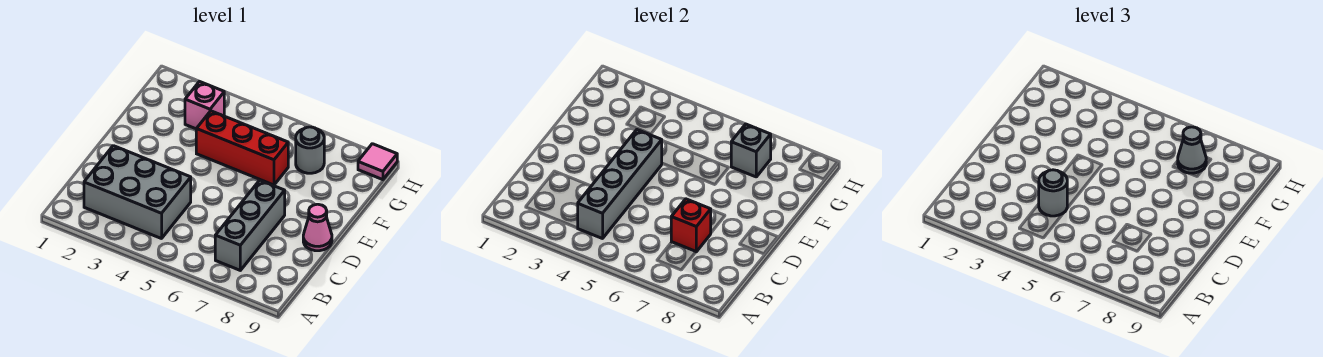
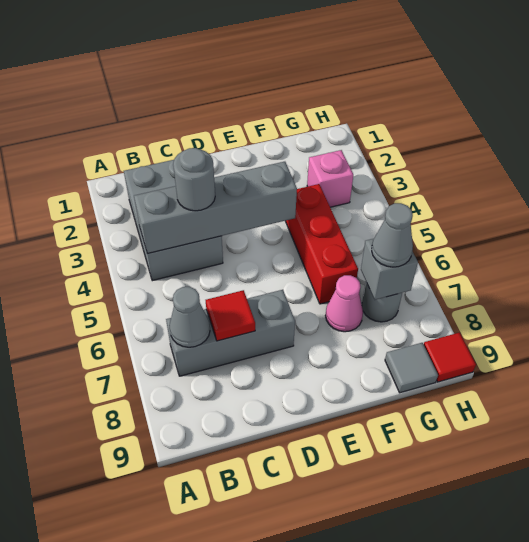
none -> grey 1x1 cone [169,287,210,347]
red 1x1 brick [671,199,711,252] -> red 1x1 tile [206,290,255,341]
pink 1x1 cone [303,204,332,251] -> pink 1x1 cone moved to [325,275,363,332]
none -> grey 1x1 tile [385,343,438,393]
pink 1x1 tile [358,144,397,180] -> red 1x1 tile [424,333,476,382]

